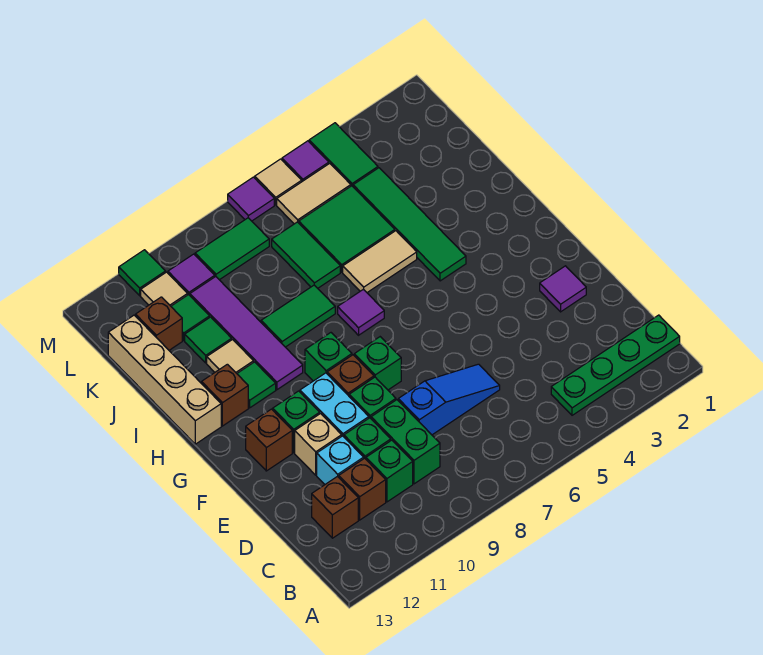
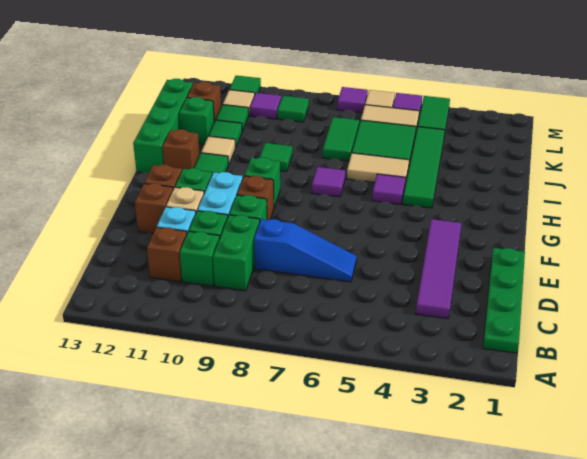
green 1x4 plate [551,315,680,415] -> green 1x4 plate turned to [483,248,525,353]
brown 1x1 brick [312,476,358,538] -> brown 1x1 brick moved to [135,183,173,233]
purple 1x1 tile [540,266,586,312] -> purple 1x1 tile moved to [372,174,406,204]
green 1x1 brick [354,337,401,390] -> green 1x1 brick moved to [179,97,214,144]
purple 1x4 tile [190,277,303,390] -> purple 1x4 tile moved to [416,219,461,319]
tan 1x4 brick [108,315,221,444] -> green 1x4 brick [133,79,193,173]
green 1x2 tile [261,285,335,347] -> green 1x1 tile [259,143,292,172]
green 1x2 tile [195,218,269,280] -> green 1x1 tile [277,96,309,122]

